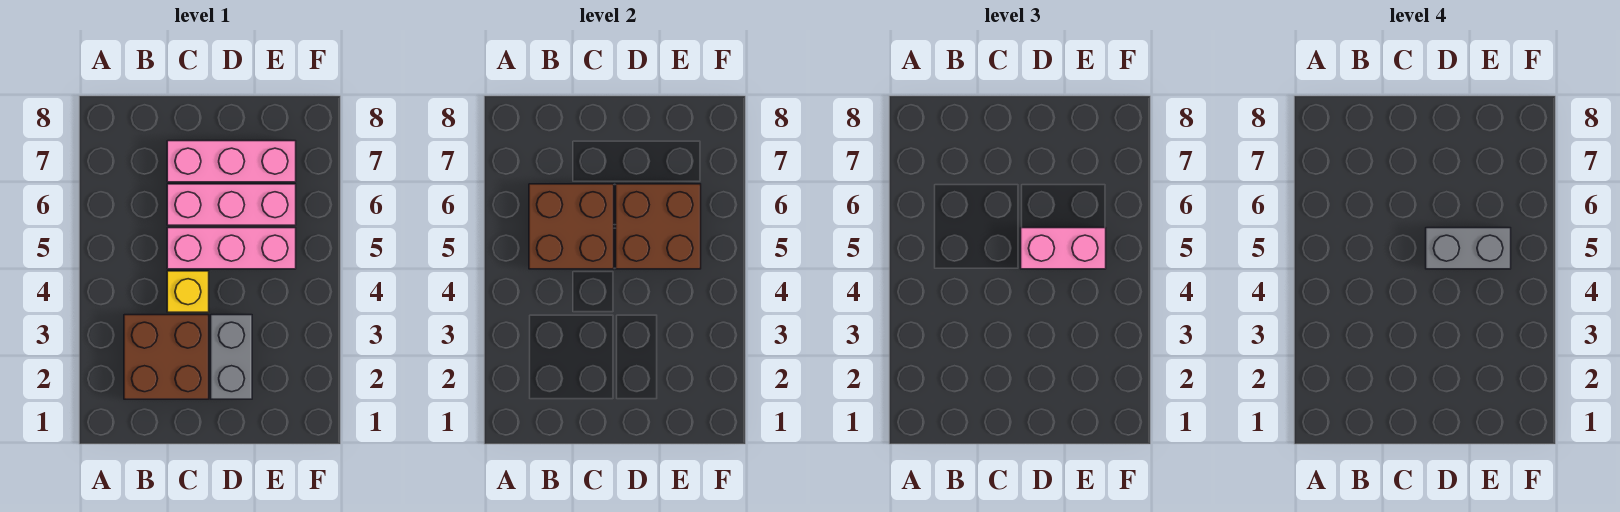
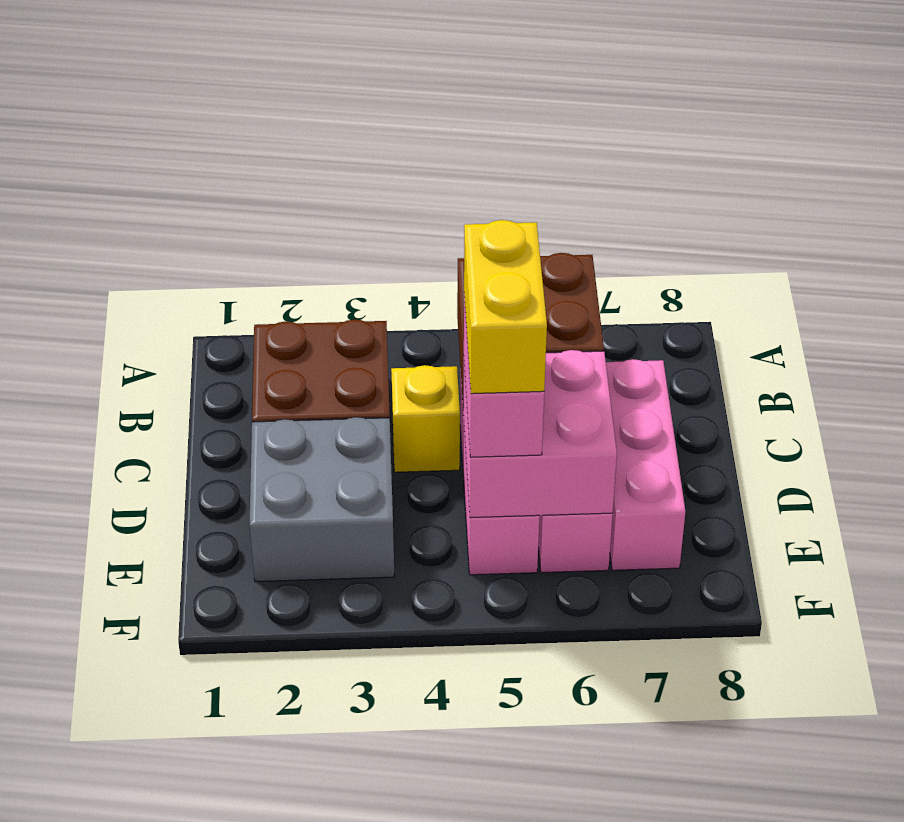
grey 1x2 brick [211,315,252,399] -> grey 2x2 brick [249,417,394,582]
brown 2x2 brick [616,184,701,269] -> pink 2x2 brick [463,350,617,518]
grey 1x2 brick [1426,228,1511,269] -> yellow 1x2 brick [464,220,547,394]

